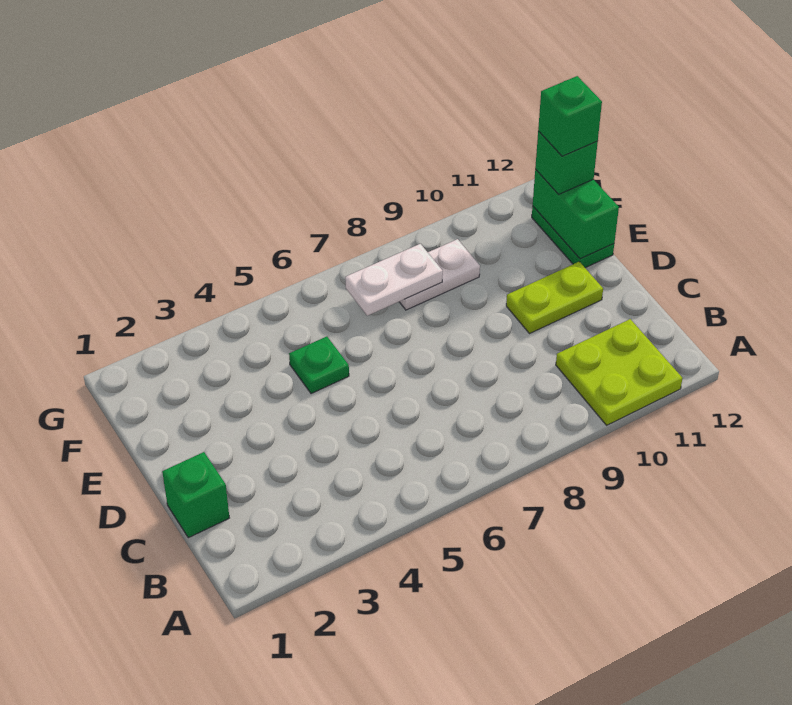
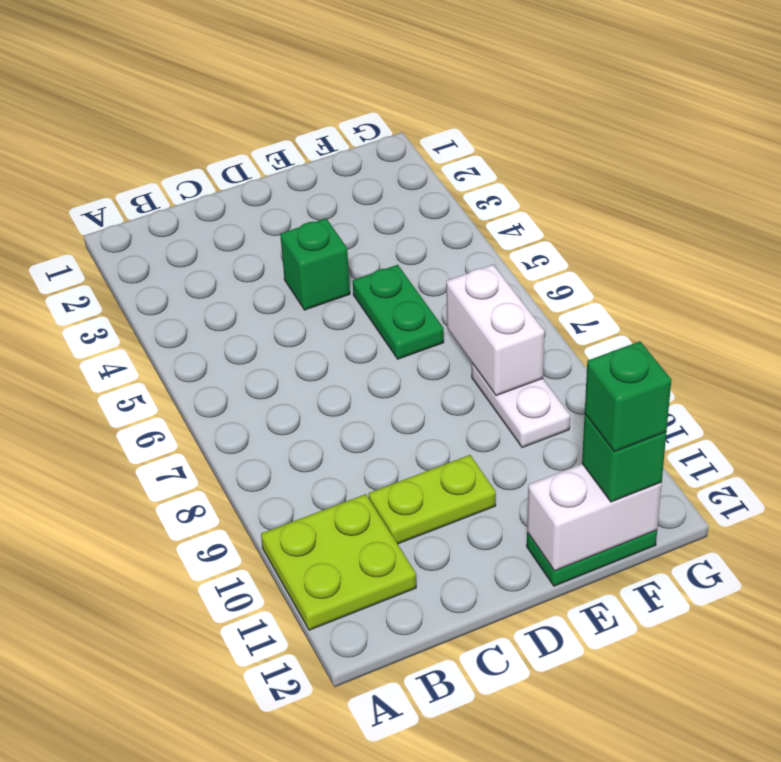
green 1x1 brick [162,452,229,538] -> green 1x1 brick moved to [280,218,350,310]
lime 1x2 plate [506,262,603,333] -> lime 1x2 plate turned to [369,455,496,544]
green 1x1 plate [289,337,349,394] -> green 1x2 plate [353,265,444,359]
green 1x2 brick [533,169,619,259] -> white 1x2 brick [527,464,662,571]
white 1x2 plate [345,244,443,316] -> white 1x2 brick [446,265,545,396]

